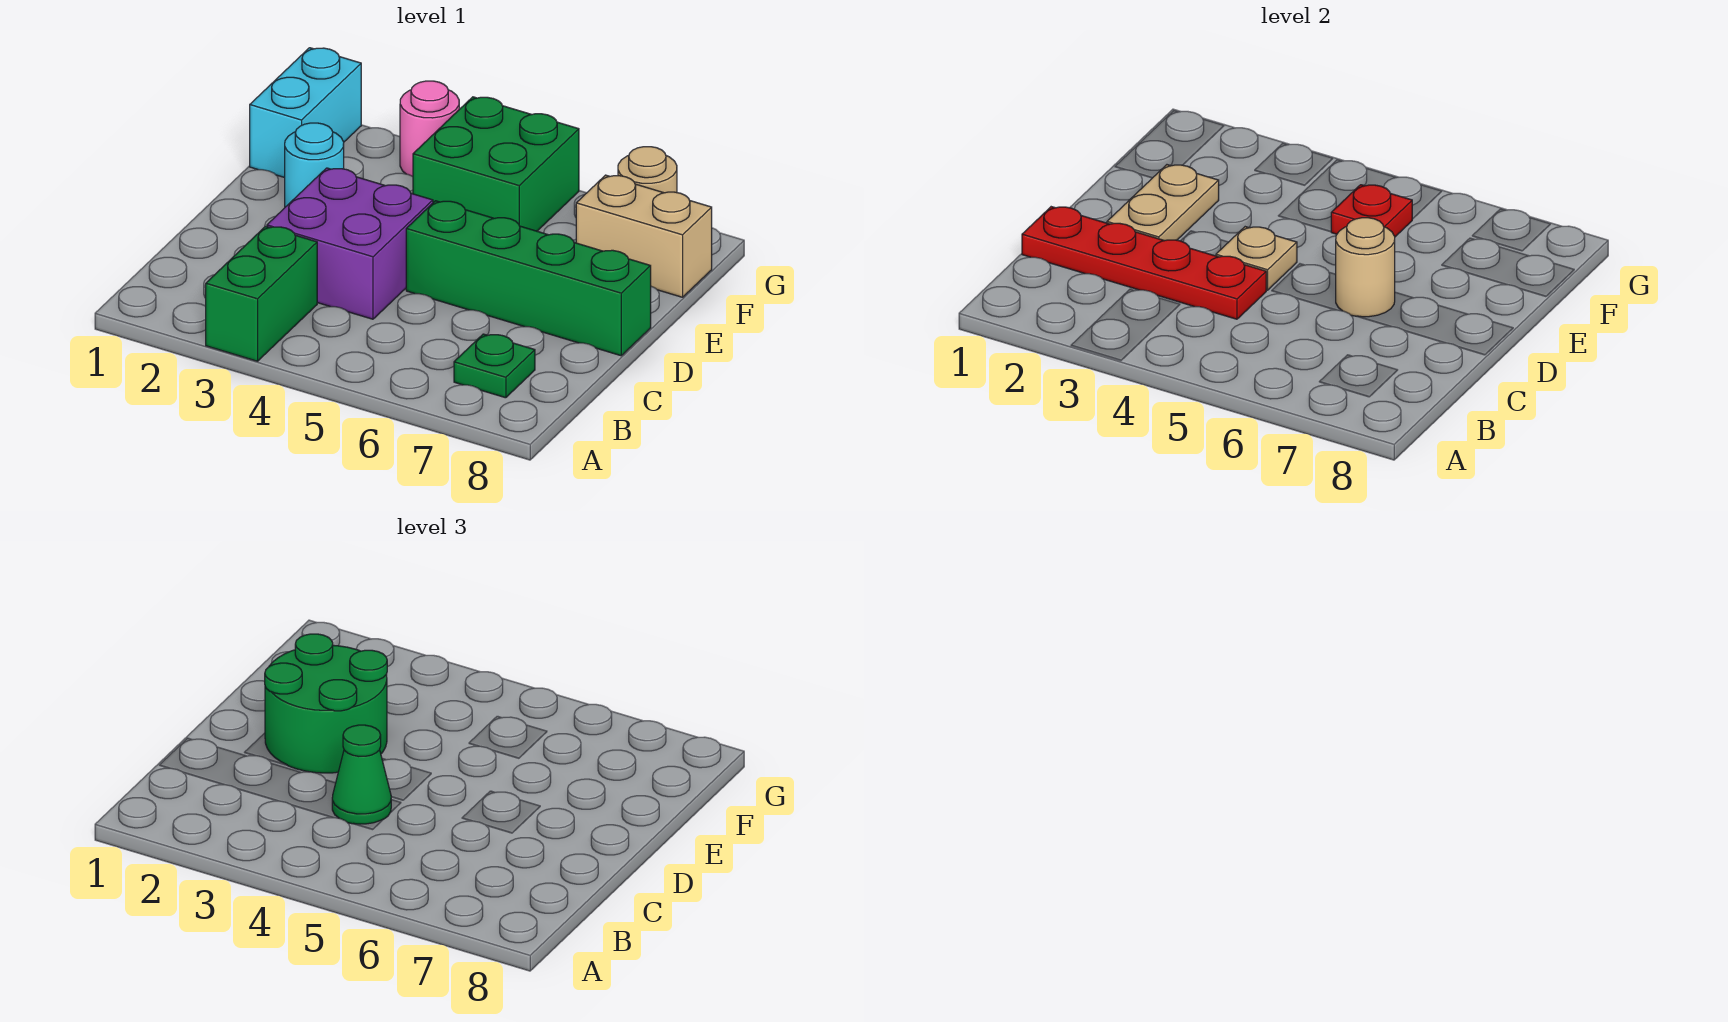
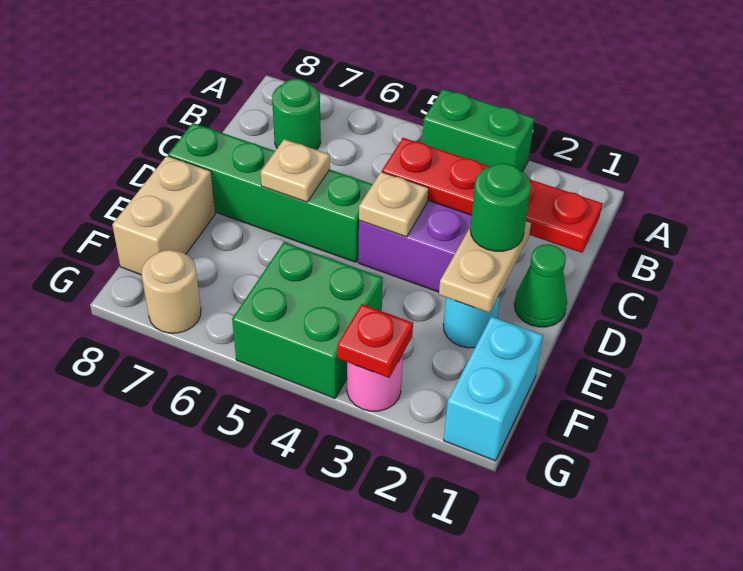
green 1x2 brick [206,226,317,361] -> green 1x2 brick turned to [422,89,534,172]
green 1x1 plate [454,334,535,398] -> green 1x1 round brick [272,79,321,150]
green 1x1 cone [332,725,391,824] -> green 1x1 cone moved to [514,244,567,327]
green 2x2 round brick [265,634,387,773] -> green 1x1 round brick [470,163,531,251]
tan 1x1 round brick [1336,218,1395,317] -> tan 1x1 plate [261,139,330,202]
red 1x1 plate [1331,185,1412,237] -> red 1x1 plate moved to [337,304,413,378]
tan 1x2 brick [576,175,712,297] -> tan 1x2 brick turned to [112,156,215,275]

